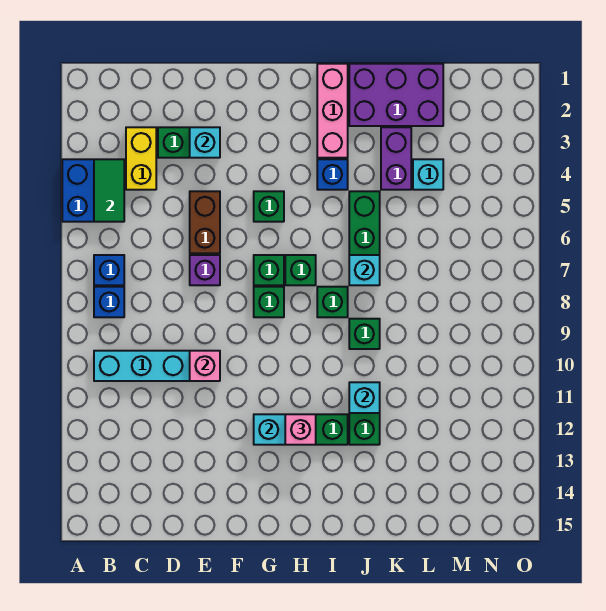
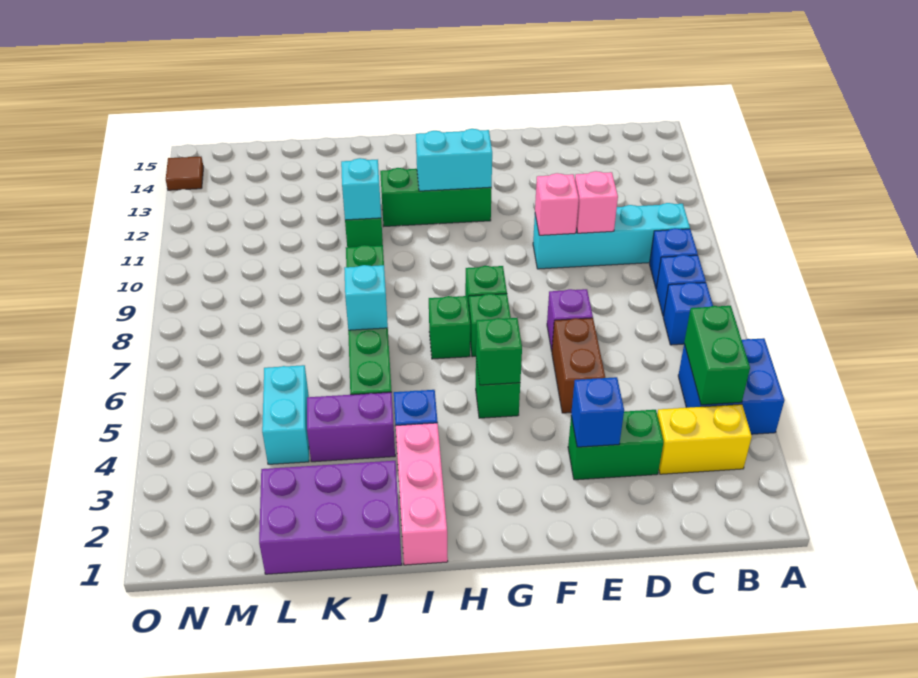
green 1x2 tile [94,159,124,222] -> green 1x2 brick [684,306,750,405]
none -> blue 1x1 brick [649,228,698,288]
yellow 1x2 brick [126,127,156,190] -> yellow 1x2 brick turned to [657,404,752,474]
cyan 1x1 brick [190,127,220,158] -> blue 1x1 brick [571,377,624,447]
pink 1x1 brick [285,414,316,445] -> pink 1x1 brick moved to [575,171,618,233]
green 1x1 brick [317,287,348,317] -> green 1x1 brick moved to [476,318,522,385]
purple 1x2 brick [381,127,411,190] -> purple 1x2 brick turned to [307,392,395,462]
cyan 1x1 brick [413,159,443,190] -> cyan 1x2 brick [262,365,309,464]
none -> brown 1x1 tile [166,157,204,190]

